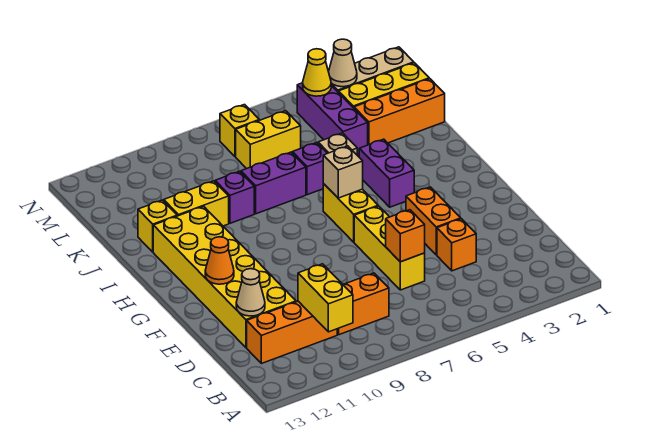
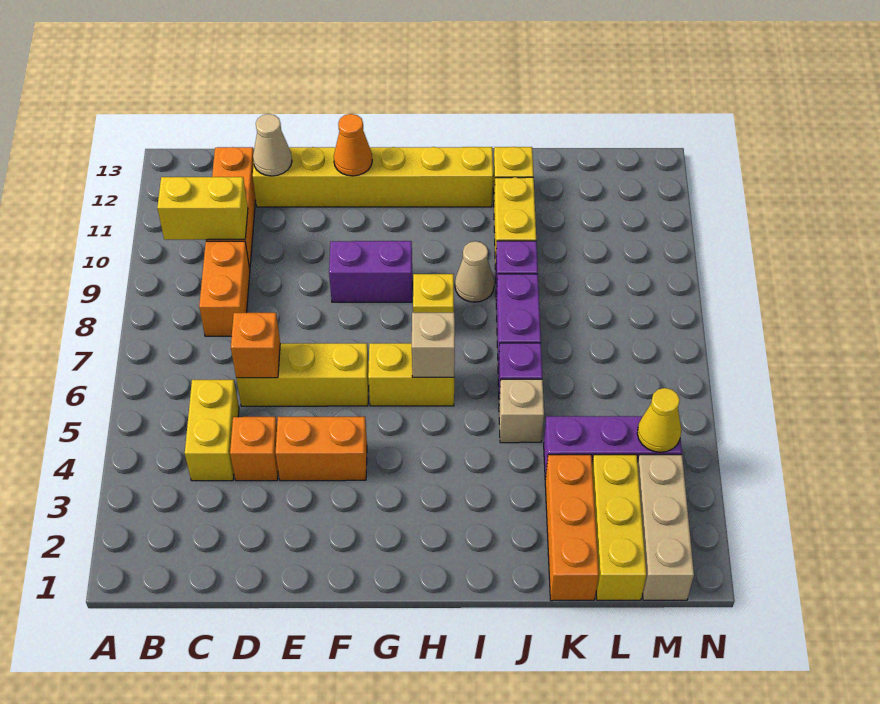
yellow 2x6 brick [153,206,296,348] -> yellow 1x6 brick [253,147,493,207]
purple 1x2 brick [359,139,414,207] -> purple 1x2 brick moved to [329,241,412,302]
yellow 1x2 brick [236,111,301,169] -> yellow 1x2 brick moved to [185,380,239,481]
tan 1x1 cone [329,39,357,87] -> tan 1x1 cone moved to [455,241,494,302]
yellow 1x1 brick [220,105,259,156] -> yellow 1x1 brick moved to [413,274,454,313]

